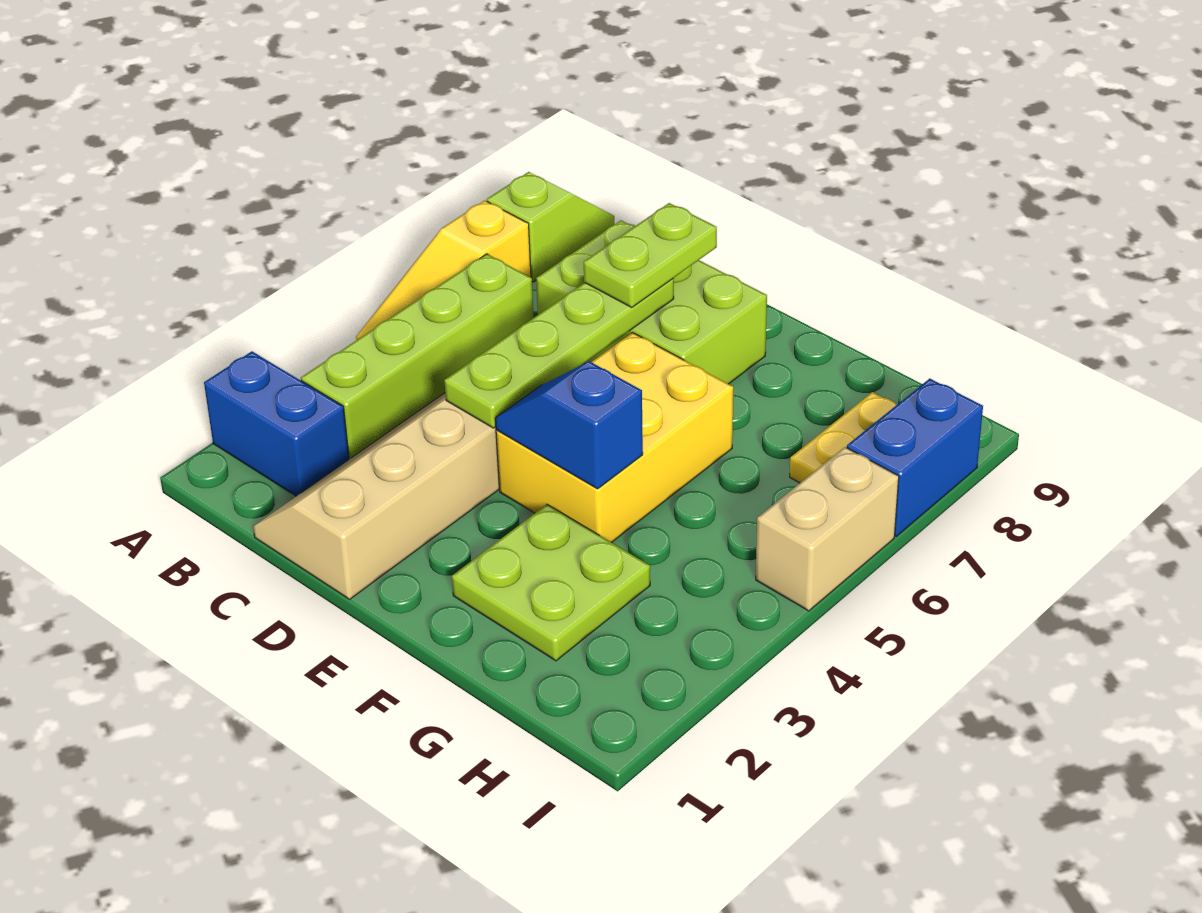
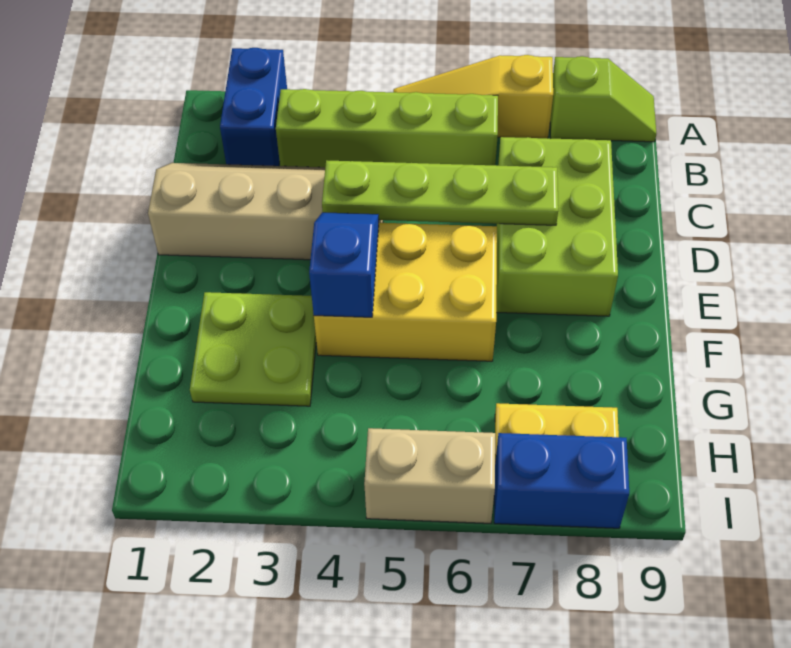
lime 1x2 plate [584,203,717,307] -> none

